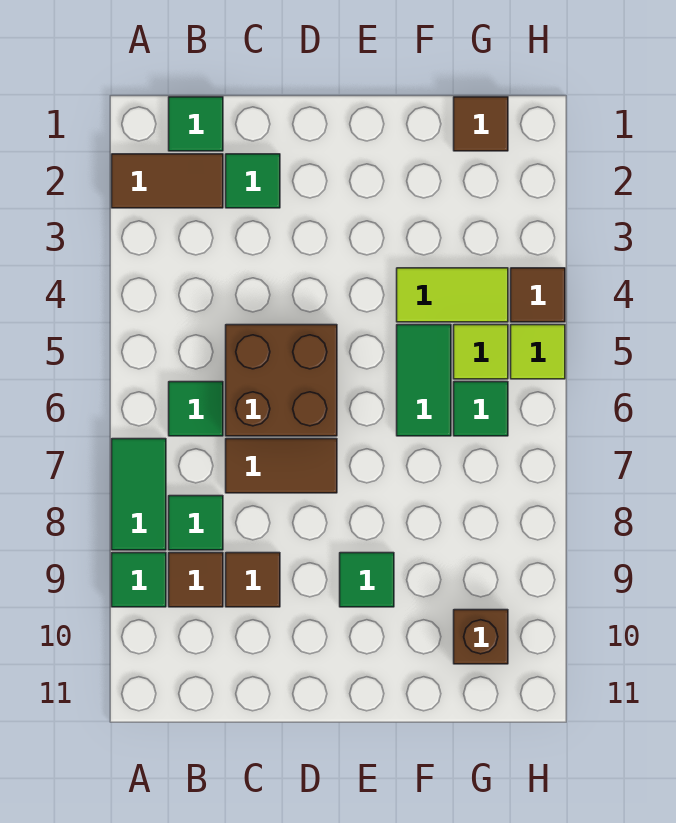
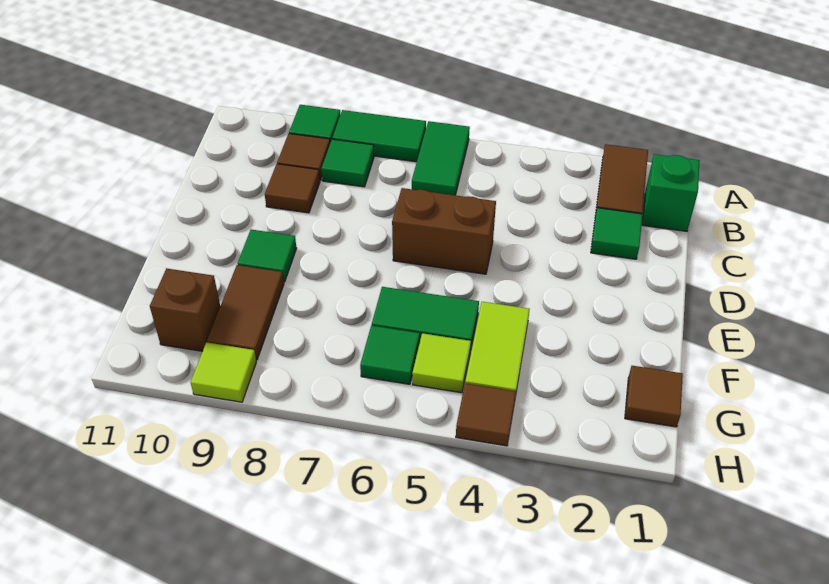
green 1x1 tile [169,97,223,151] -> green 1x1 brick [642,154,700,231]
green 1x1 tile [169,382,223,436] -> green 1x2 tile [412,121,470,195]
brown 2x2 brick [226,325,337,436] -> brown 1x2 brick [392,188,496,274]
brown 1x2 tile [226,439,337,493] -> brown 1x2 tile moved to [207,265,284,360]
lime 1x1 tile [511,325,565,379] -> lime 1x1 tile moved to [191,342,256,402]

